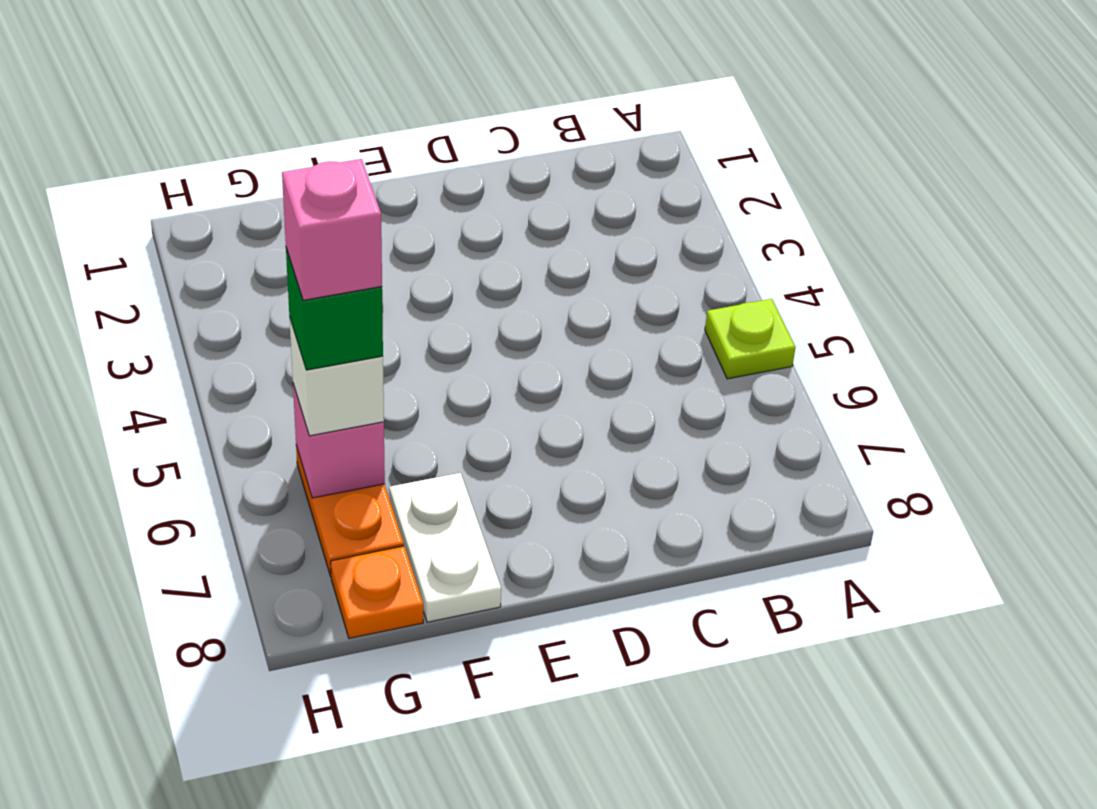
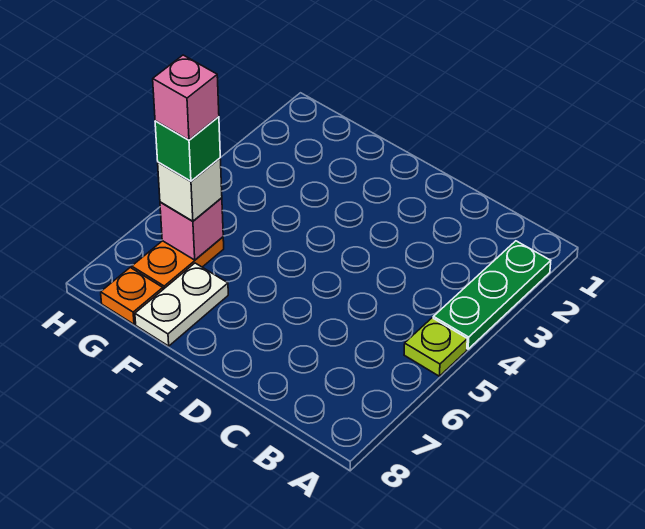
none -> green 1x3 plate [433,241,551,349]

